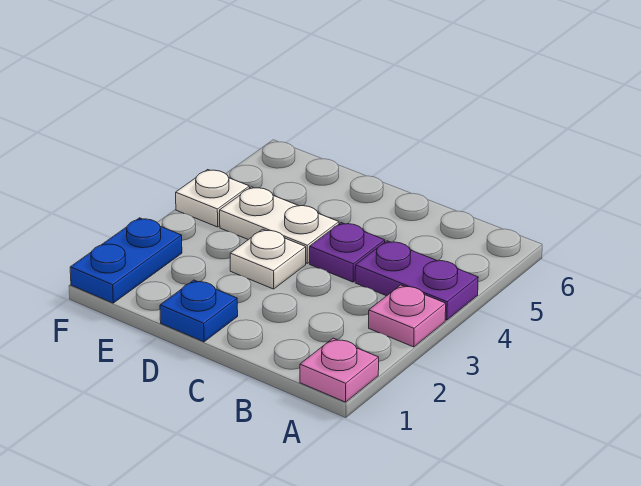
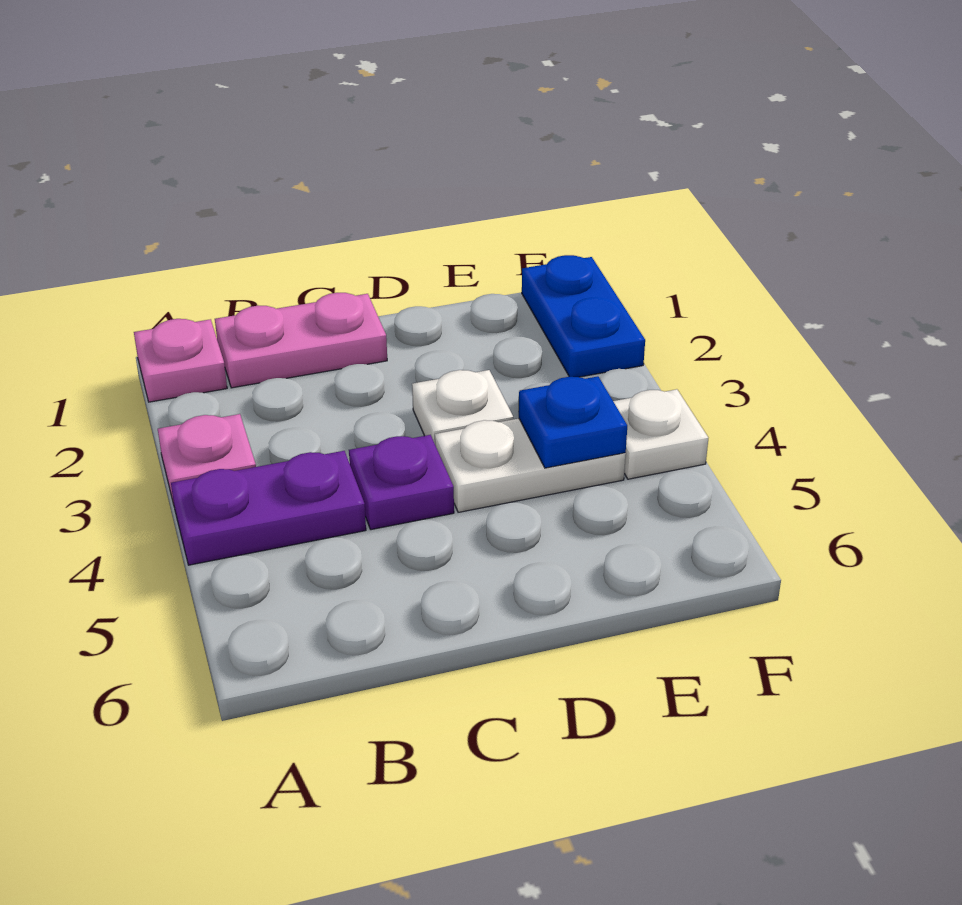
none -> pink 1x2 plate [215,293,387,388]
blue 1x1 plate [160,280,238,342] -> blue 1x1 plate moved to [519,376,627,468]

